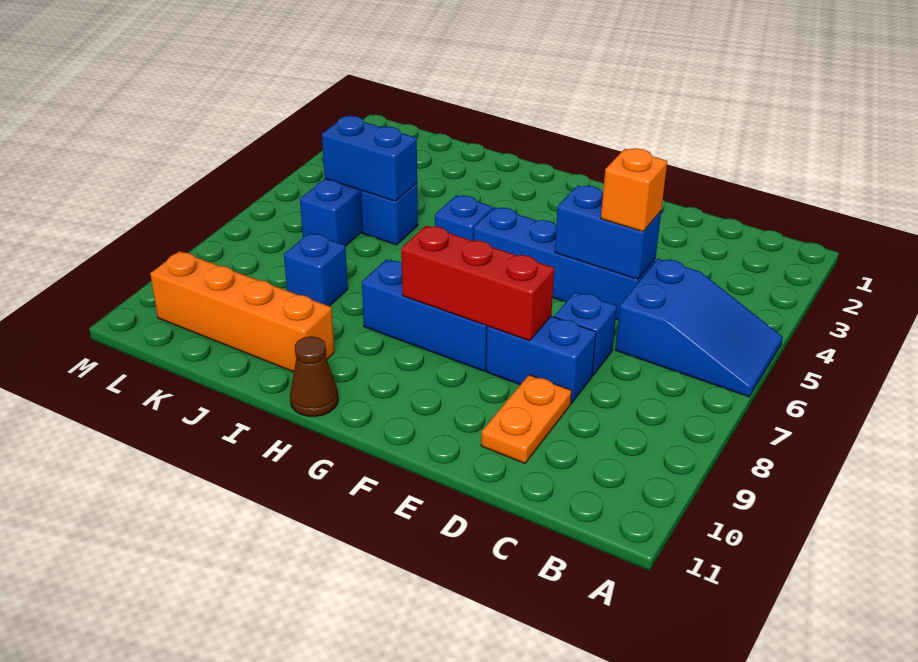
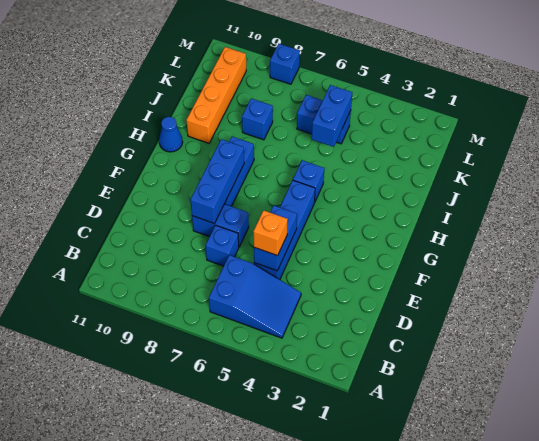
blue 2x3 slope [616,259,783,397] -> blue 2x3 slope turned to [209,255,301,338]
blue 1x2 brick [486,316,596,404] -> blue 1x2 brick turned to [192,204,249,247]
orange 1x2 plate [481,375,572,463] -> none
red 1x3 brick [401,226,554,341] -> blue 1x3 brick [190,139,244,224]
brown 1x1 cone [290,336,338,417] -> blue 1x1 cone [159,117,183,152]
blue 1x1 brick [361,183,418,245] -> blue 1x1 brick moved to [270,44,300,84]

